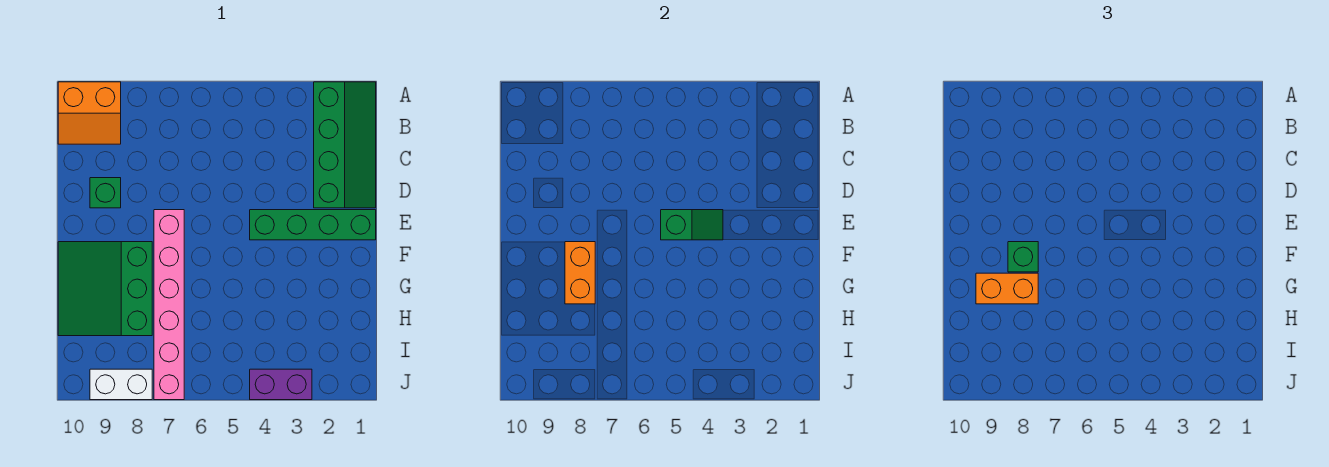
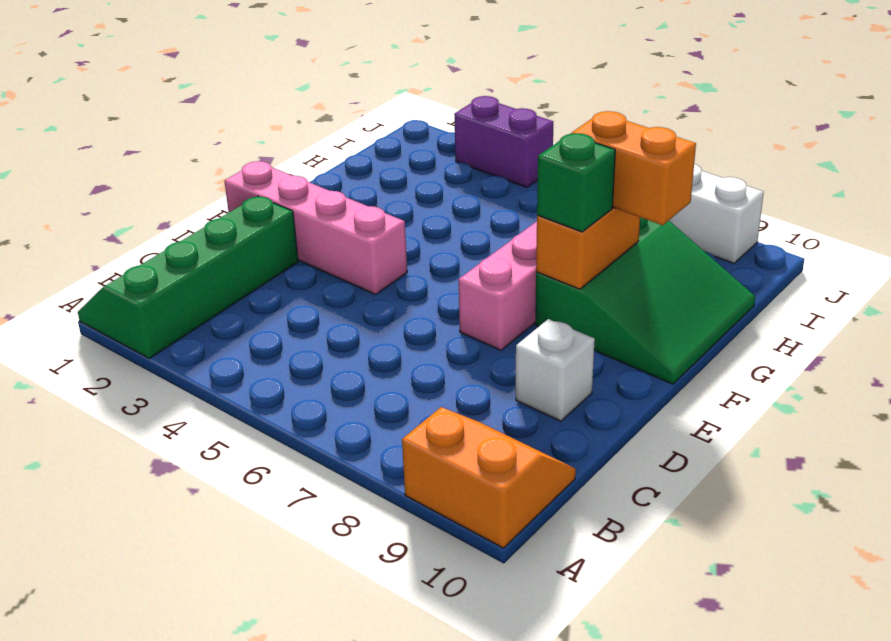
green 1x1 brick [90,178,121,208] -> white 1x1 brick [516,319,595,421]
green 1x4 brick [250,210,376,240] -> pink 1x4 brick [224,161,407,294]
green 1x2 slope [661,210,723,240] -> none

